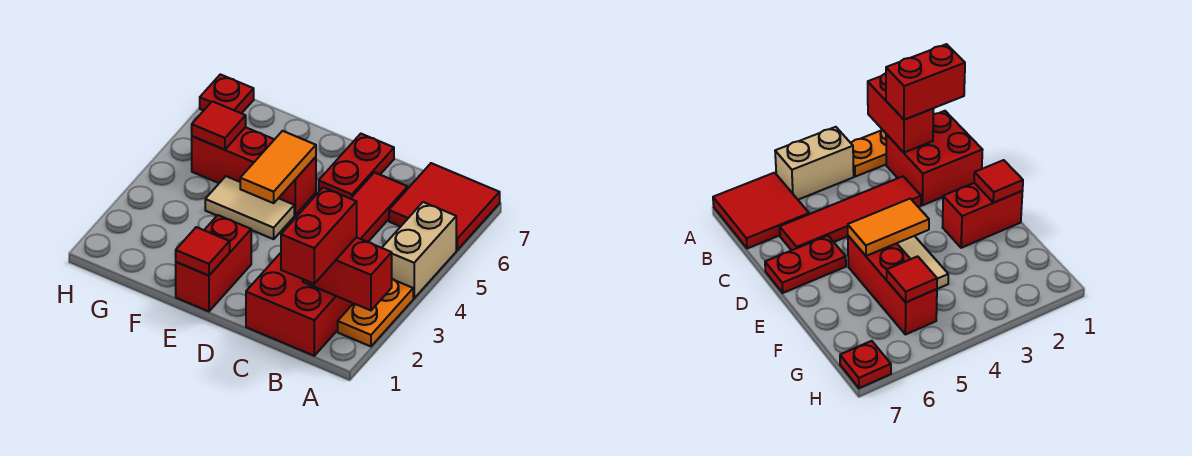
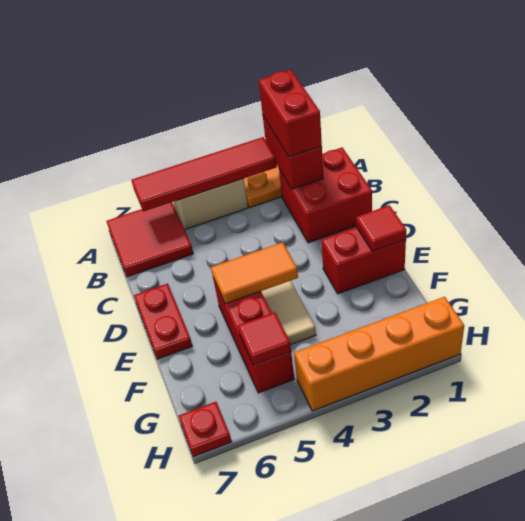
red 1x2 brick [281,187,357,284] -> red 1x2 brick turned to [259,70,322,157]
red 1x4 tile [351,172,408,242] -> red 1x4 tile moved to [131,137,277,212]
red 1x2 plate [319,134,394,199] -> red 1x2 plate turned to [134,283,192,359]
none -> orange 1x4 brick [294,297,464,411]

